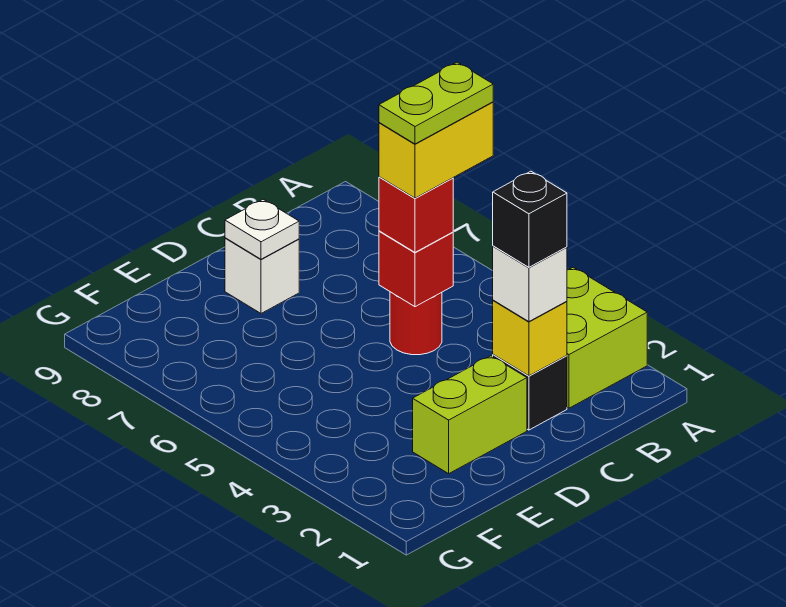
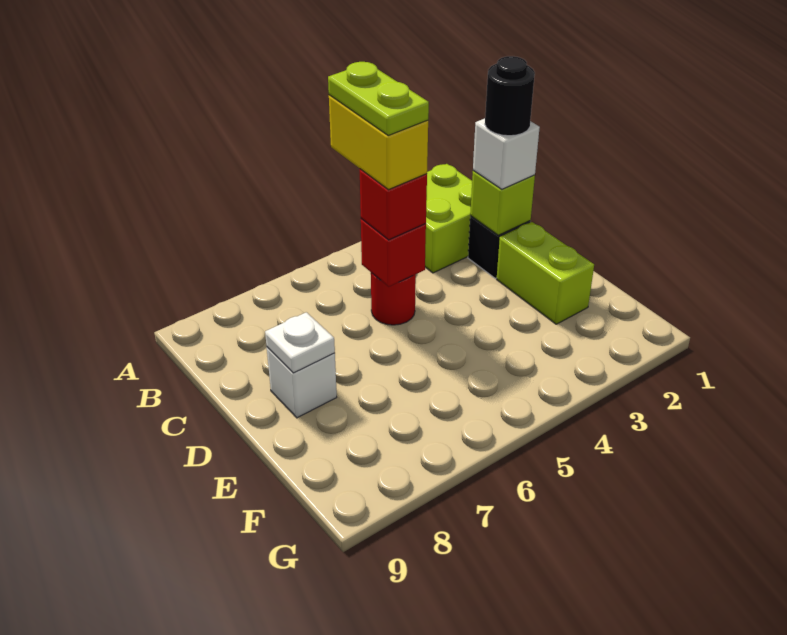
yellow 1x1 brick [493,300,567,376] -> lime 1x1 brick [470,171,535,235]
black 1x1 brick [493,171,567,267] -> black 1x1 round brick [485,56,535,136]

